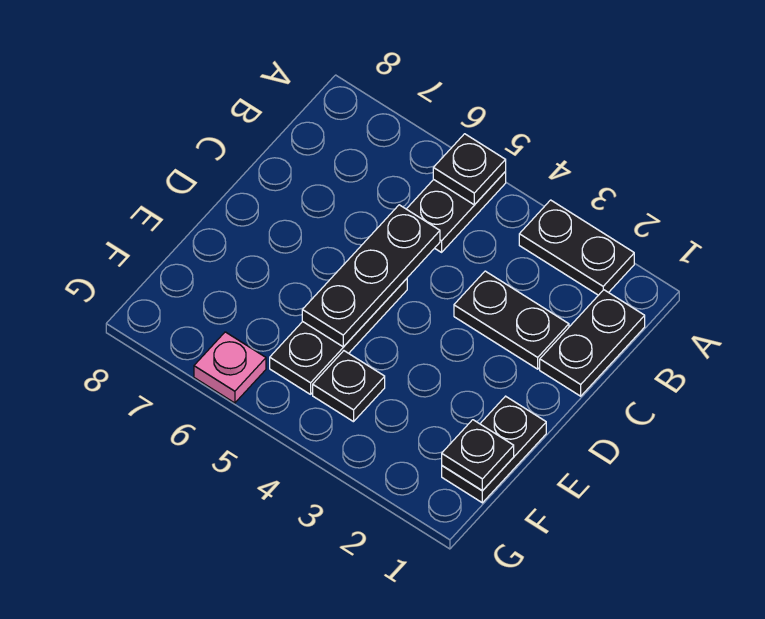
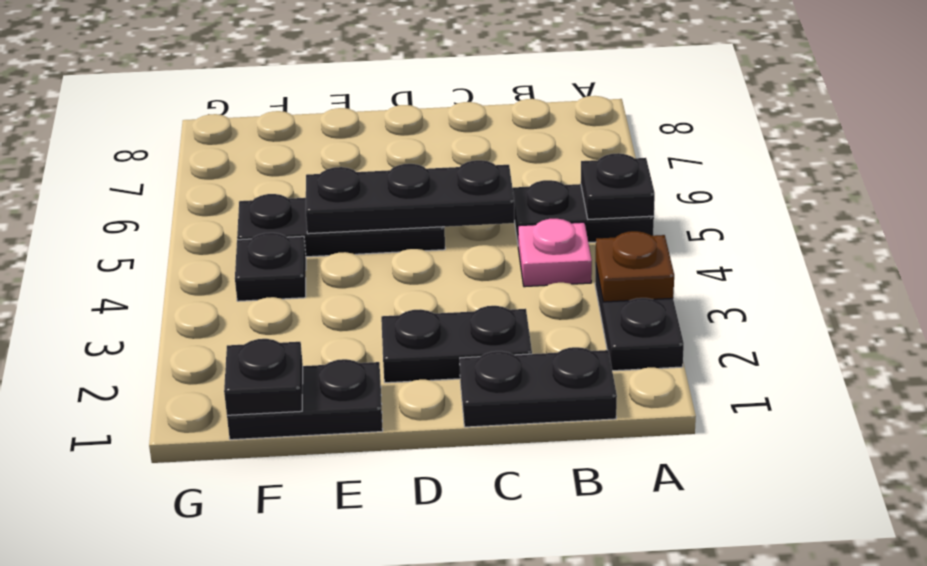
none -> brown 1x1 plate [596,231,674,302]
black 1x2 plate [454,271,569,369] -> black 1x2 plate turned to [381,306,532,383]
pink 1x1 plate [194,332,266,403] -> pink 1x1 plate moved to [518,219,592,287]

